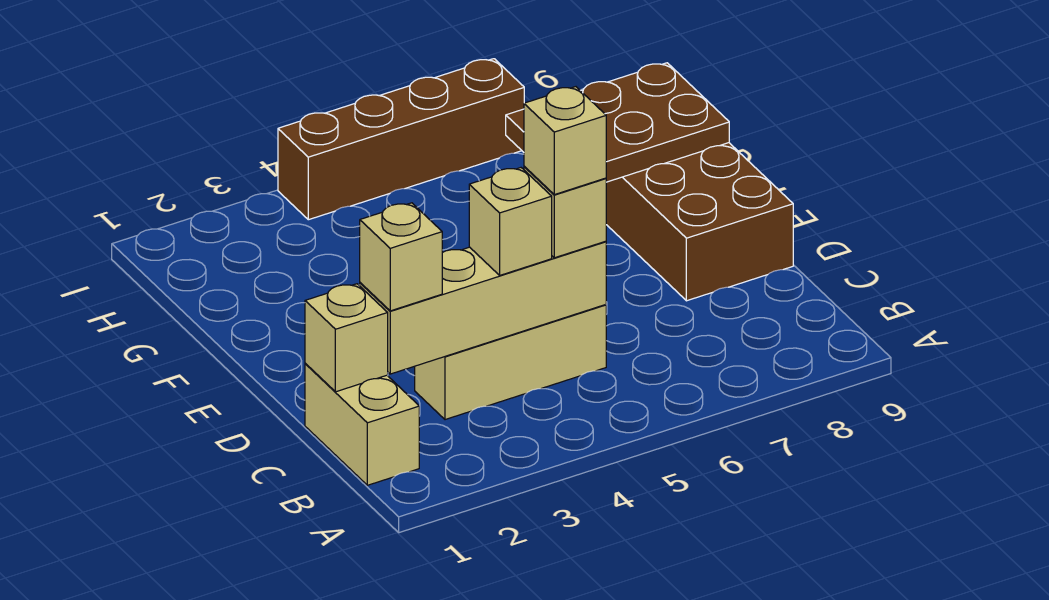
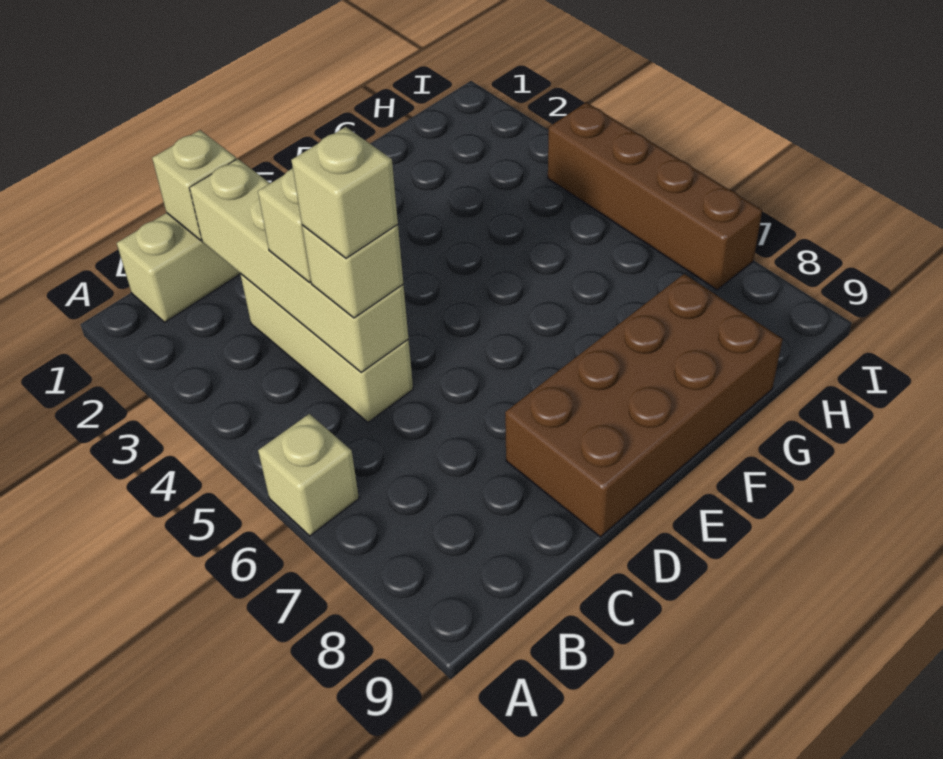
tan 1x1 brick [360,203,442,311] -> tan 1x1 brick moved to [258,414,359,536]
brown 2x3 plate [506,63,729,182] -> none

